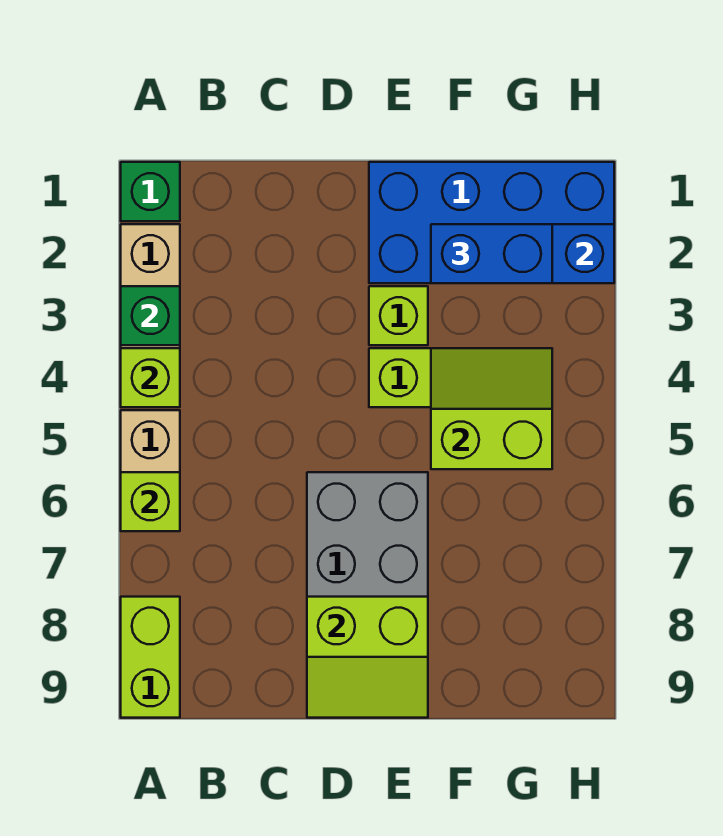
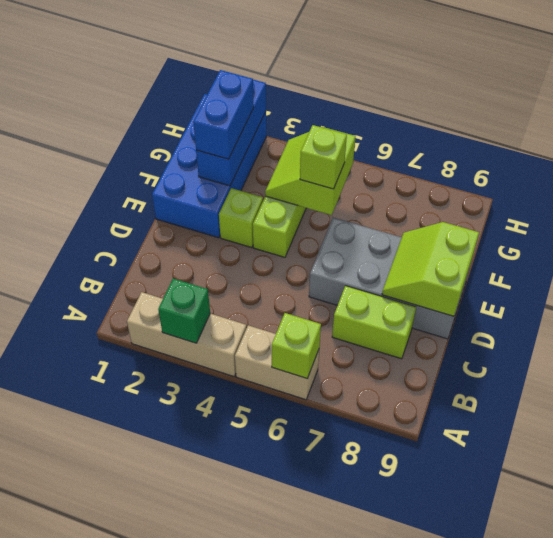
green 1x1 brick [121,162,180,221] -> none
lime 1x1 brick [121,348,180,407] -> lime 1x1 brick moved to [300,125,347,189]
lime 1x2 brick [121,597,180,718] -> lime 1x2 brick moved to [332,286,416,359]
lime 2x2 slope [307,597,428,718] -> lime 2x2 slope turned to [382,222,479,316]

